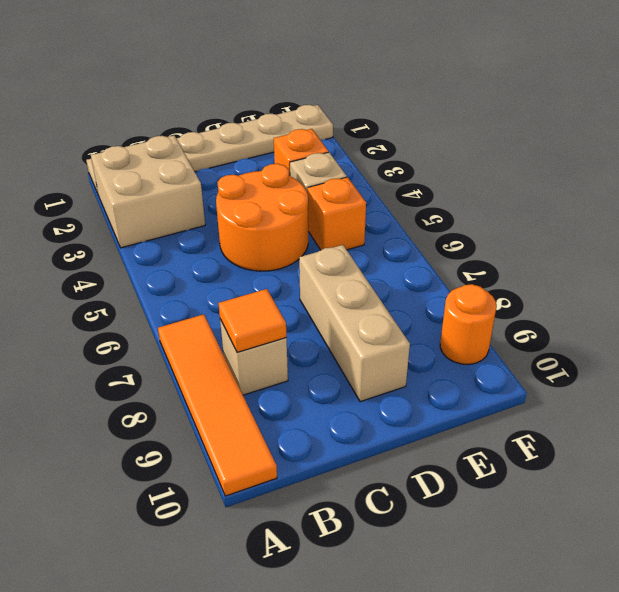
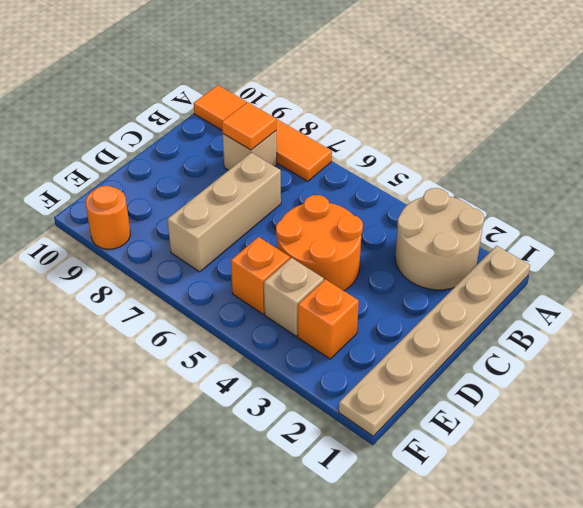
tan 2x2 brick [91,135,205,248] -> tan 2x2 round brick [395,188,484,290]
tan 1x3 brick [299,245,410,402] -> tan 1x3 brick turned to [167,153,281,272]

